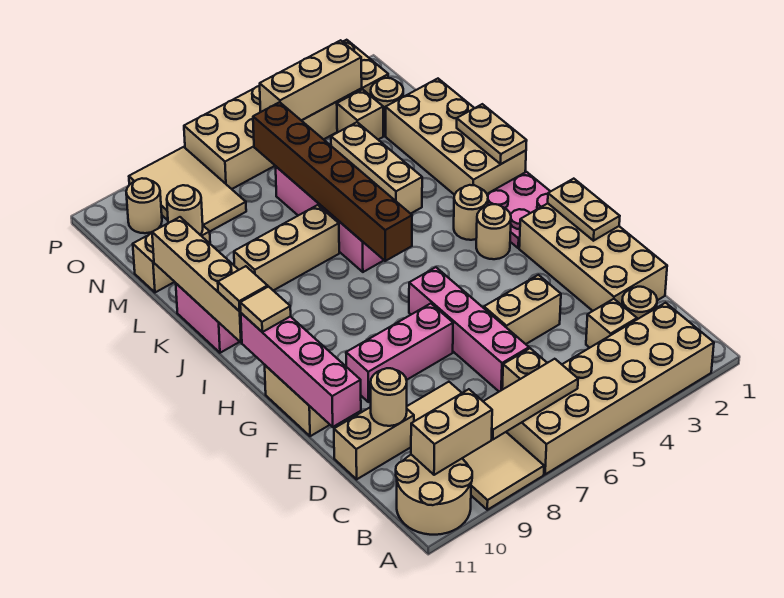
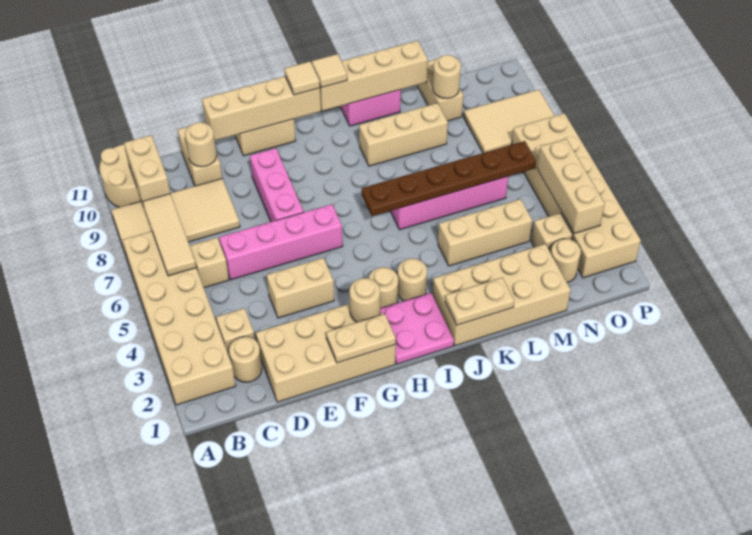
tan 1x2 brick [484,275,561,344] -> tan 1x2 brick turned to [267,258,334,318]
pink 1x4 brick [241,313,361,427] -> tan 1x4 brick [202,76,321,140]
brown 1x6 brick [253,102,412,261] -> brown 1x6 plate [362,141,536,216]
tan 1x3 brick [234,205,339,291] -> tan 1x3 brick turned to [359,103,448,166]
tan 1x1 round brick [126,178,162,233] -> tan 1x1 round brick moved to [349,278,380,322]

